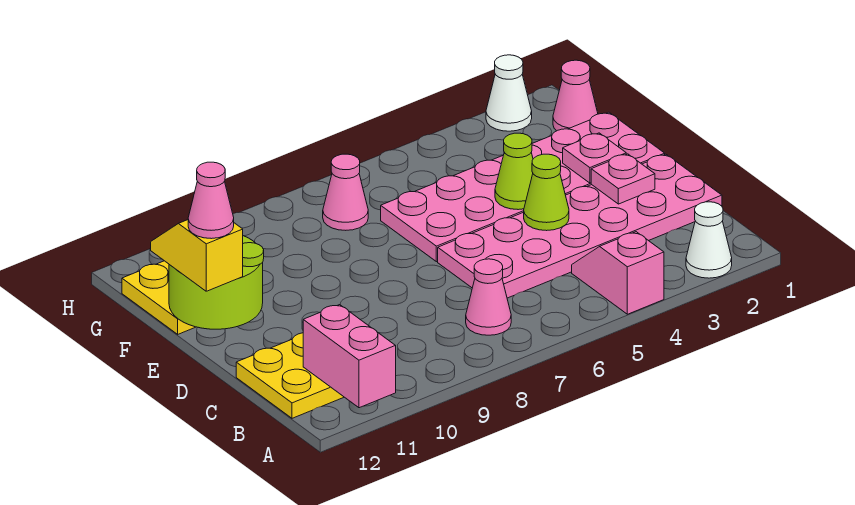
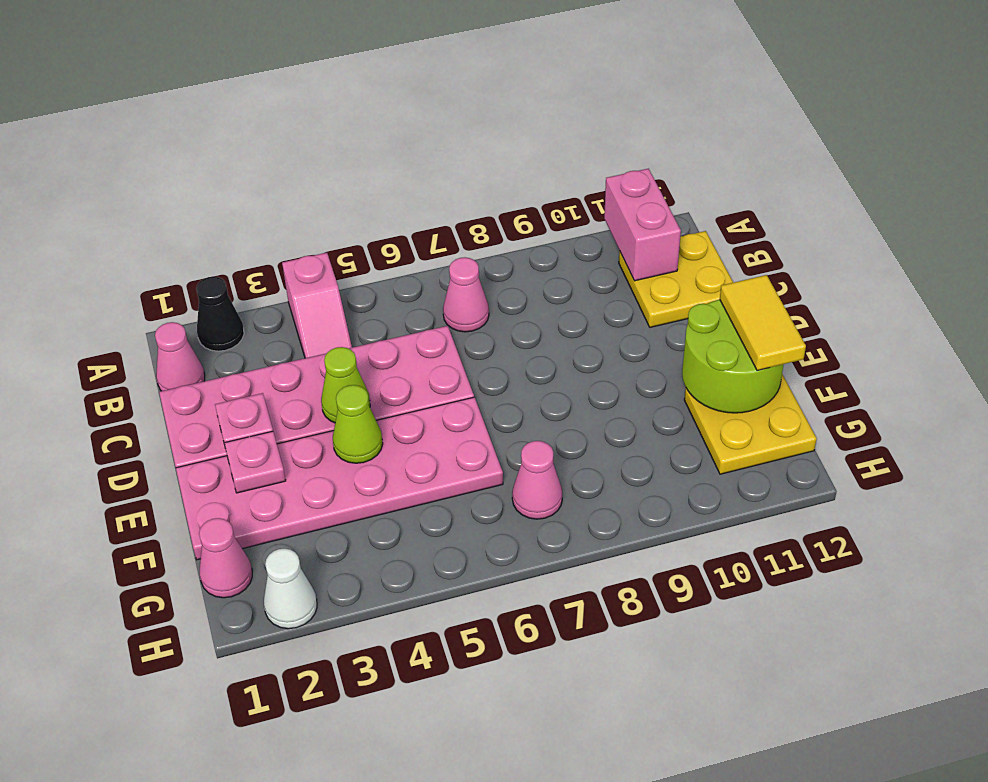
white 1x1 cone [686,202,732,278] -> black 1x1 cone [196,277,244,351]
yellow 1x2 slope [151,220,243,291] -> yellow 1x2 tile [720,275,806,371]
pink 1x1 cone [188,162,234,239] -> pink 1x1 cone moved to [155,322,205,391]

